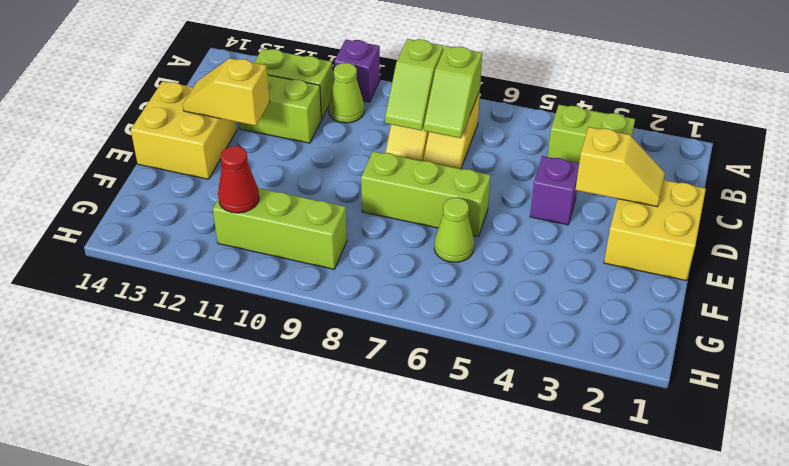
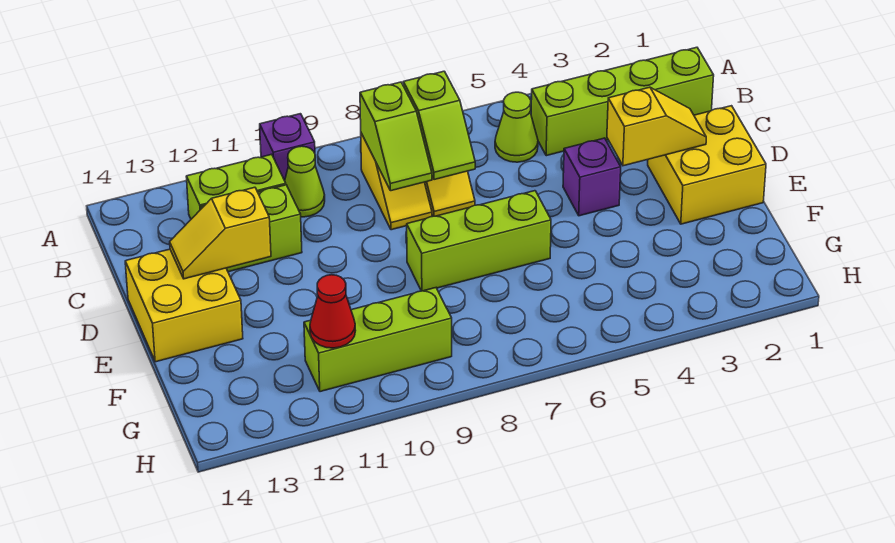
lime 1x2 brick [548,105,635,163] -> lime 1x4 brick [531,47,714,156]
lime 1x1 cone [434,198,474,262] -> lime 1x1 cone moved to [495,92,538,162]

